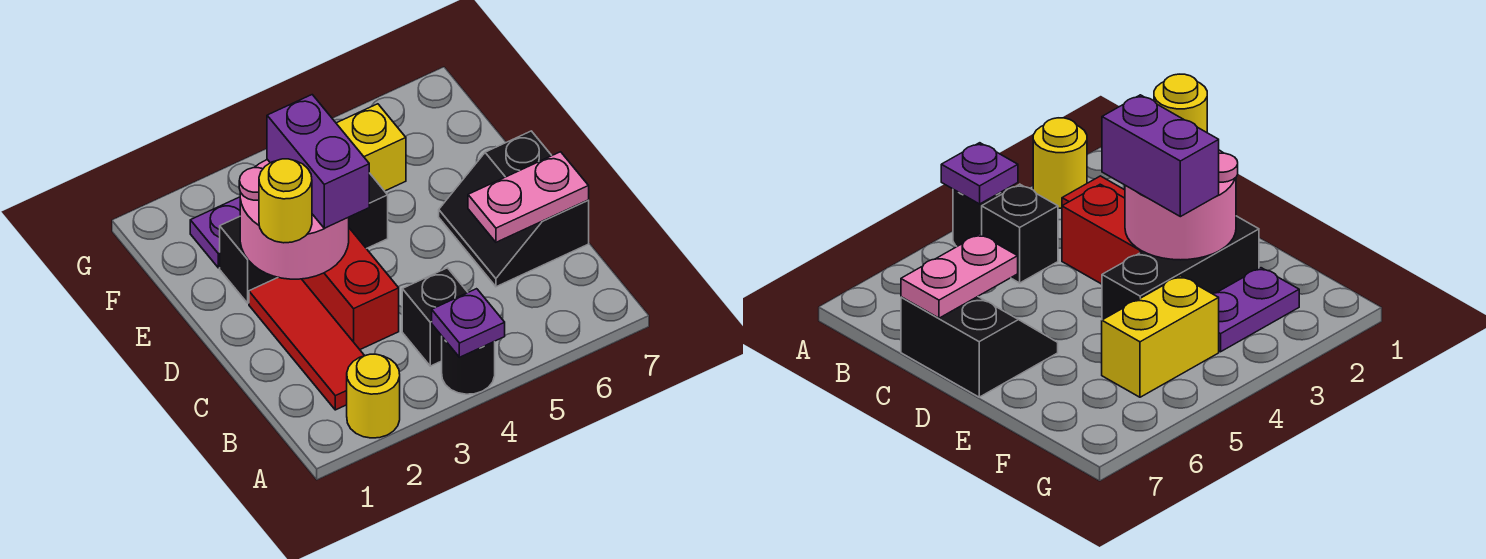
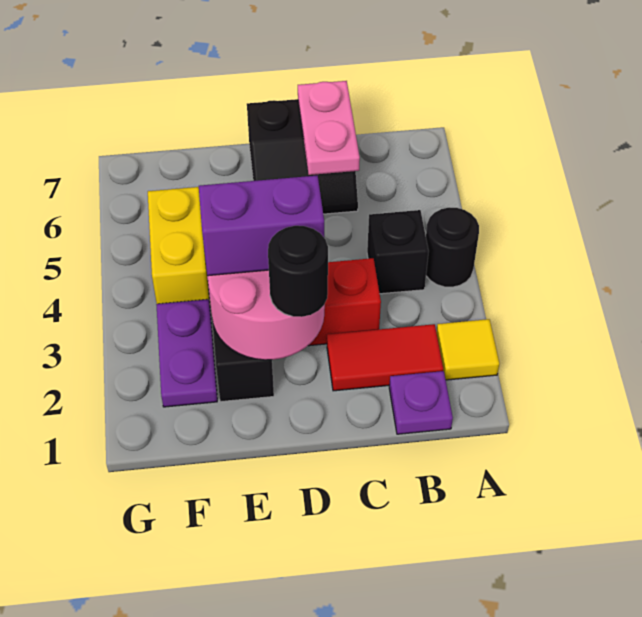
yellow 1x1 round brick [347,354,400,438] -> yellow 1x1 tile [436,319,499,380]
purple 1x1 plate [432,289,505,357] -> purple 1x1 plate moved to [389,371,453,434]
red 1x3 tile [249,277,364,410] -> red 1x2 tile [327,324,443,391]
yellow 1x1 round brick [259,159,312,243] -> black 1x1 round brick [268,226,328,317]

